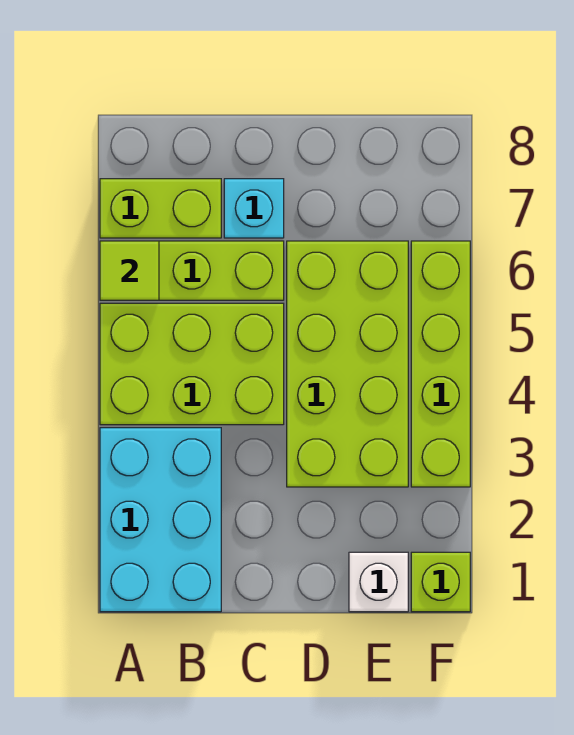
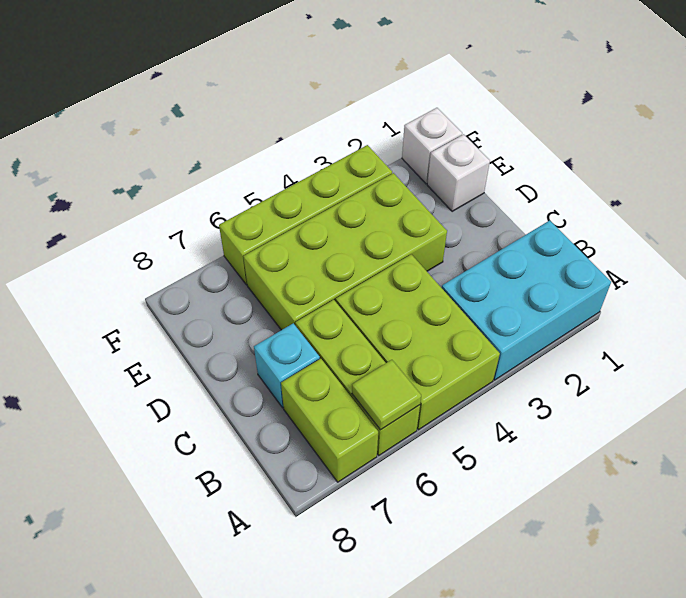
lime 1x1 brick [411,552,470,612] -> white 1x1 brick [402,108,462,184]

